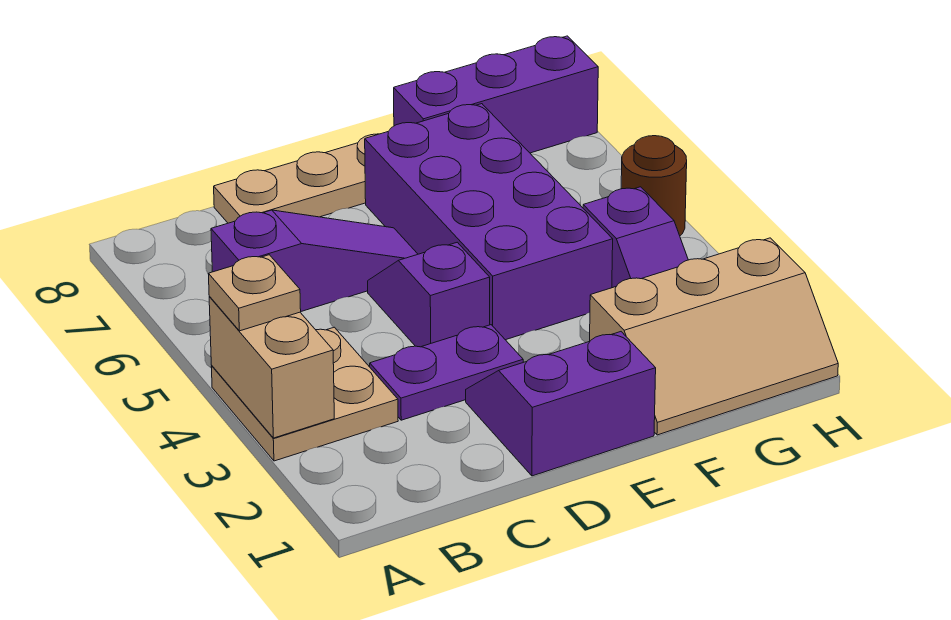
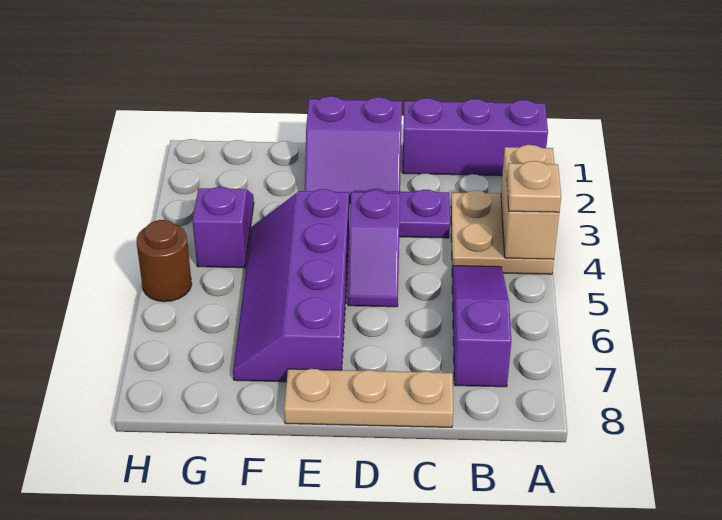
purple 1x3 slope [211,210,418,311] -> purple 1x3 slope turned to [452,266,511,387]
purple 2x4 brick [365,104,613,340] -> purple 2x4 slope [233,189,349,382]
tan 2x3 slope [590,238,838,435] -> none
purple 1x3 brick [394,36,598,153] -> purple 1x3 brick moved to [403,98,548,176]

